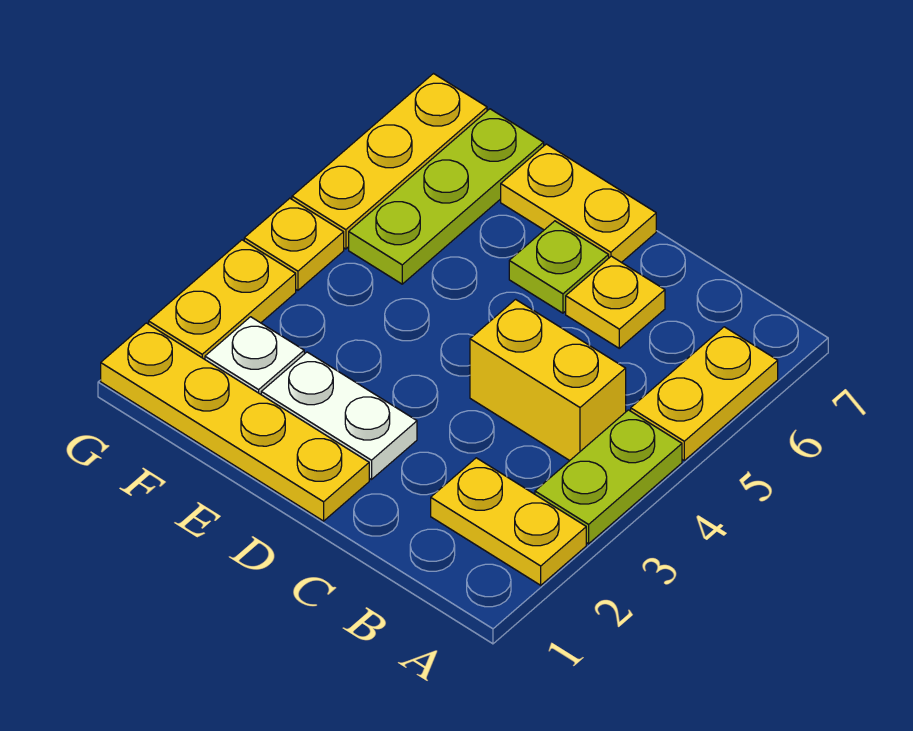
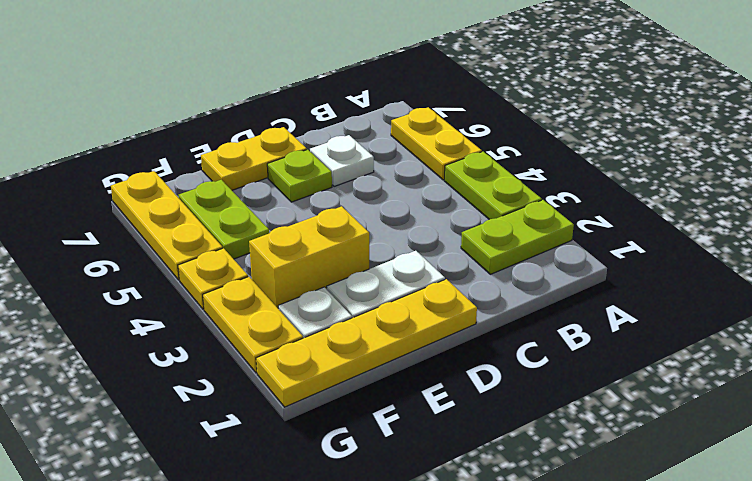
yellow 1x2 plate [431,458,586,585] -> lime 1x2 plate [461,200,574,274]
yellow 1x2 brick [470,299,626,461] -> yellow 1x2 brick moved to [249,206,369,309]
yellow 1x1 plate [566,256,665,348] -> white 1x1 plate [310,135,374,187]
lime 1x3 plate [349,109,544,284] -> lime 1x2 plate [179,180,269,259]

